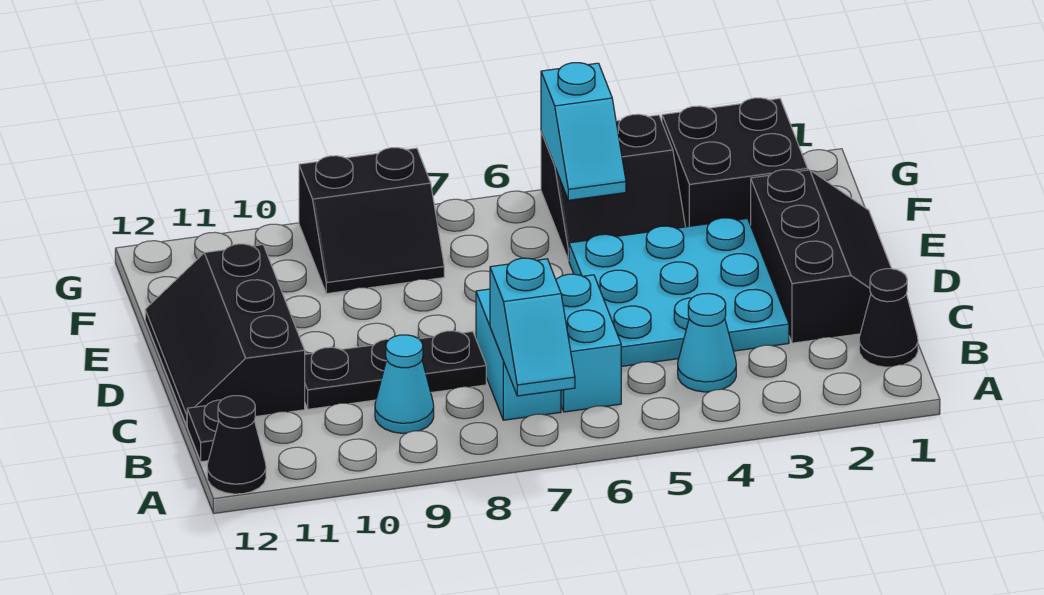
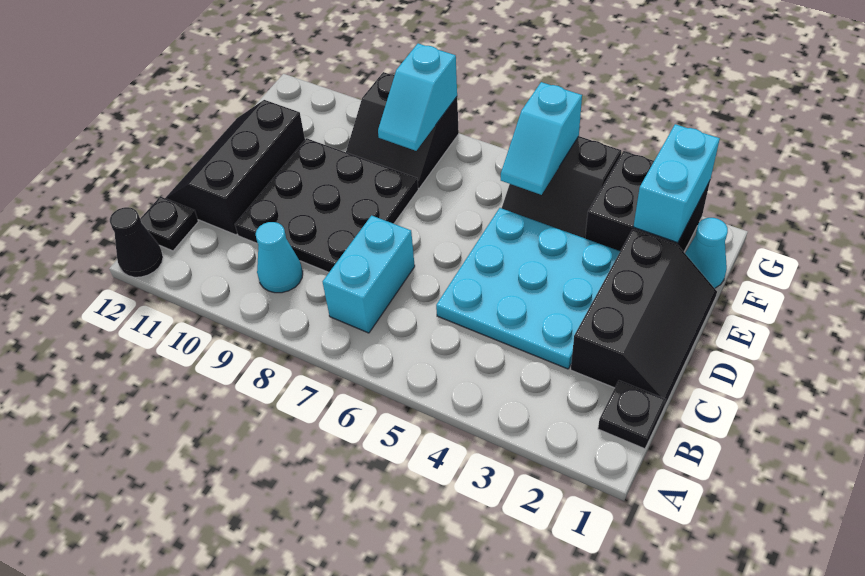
cyan 1x2 slope [490,258,575,396] -> cyan 1x2 slope moved to [378,43,457,151]
black 1x1 cone [859,269,918,367] -> black 1x1 plate [598,381,666,449]
cyan 1x1 cone [678,294,736,392] -> cyan 1x1 cone moved to [685,218,728,288]
cyan 1x2 brick [556,274,621,412] -> cyan 1x2 brick moved to [633,124,720,243]
black 1x3 plate [305,331,486,409] -> black 3x3 plate [235,138,418,272]

